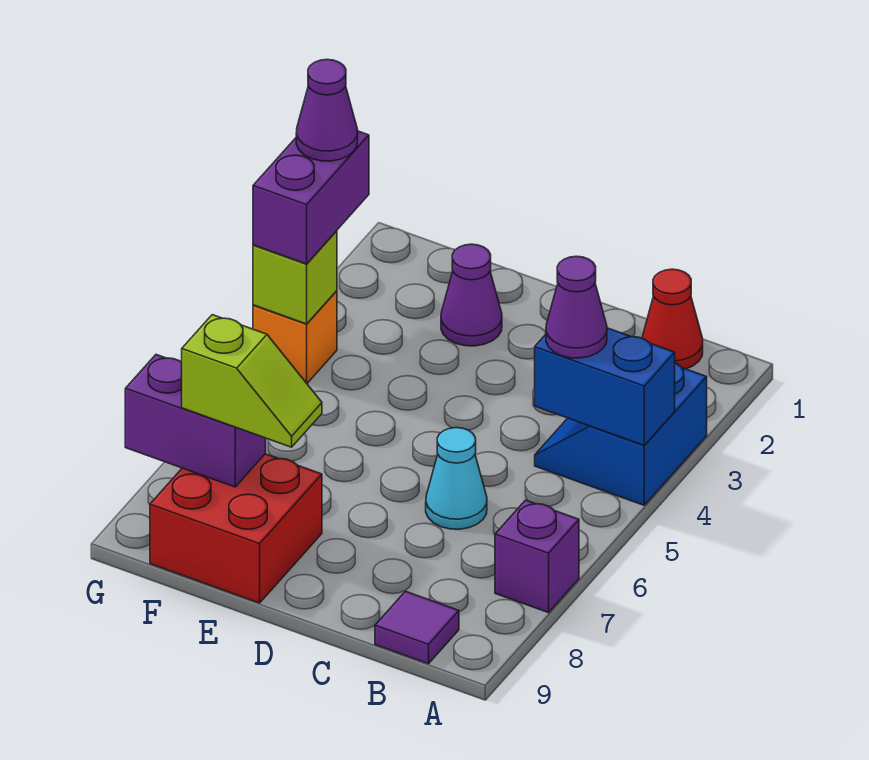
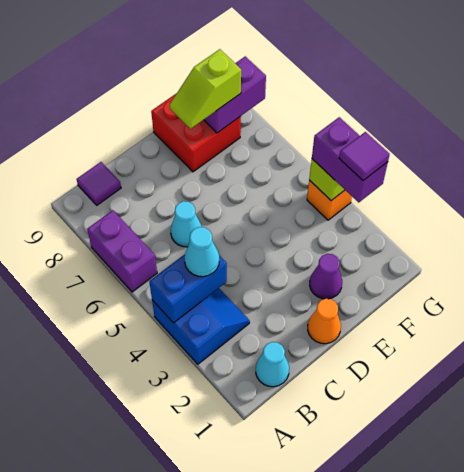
purple 1x1 brick [495,500,579,613] -> purple 1x2 brick [87,210,157,292]
red 1x1 cone [642,269,703,369] -> cyan 1x1 cone [256,342,289,387]
purple 1x1 cone [546,256,607,358] -> cyan 1x1 cone [185,227,219,277]
none -> orange 1x1 cone [308,299,341,344]
purple 1x1 cone [296,59,358,161] -> purple 1x1 tile [339,132,390,181]

